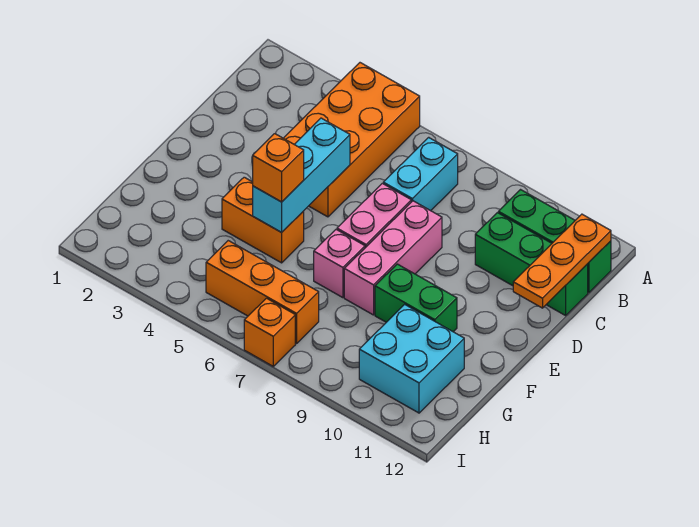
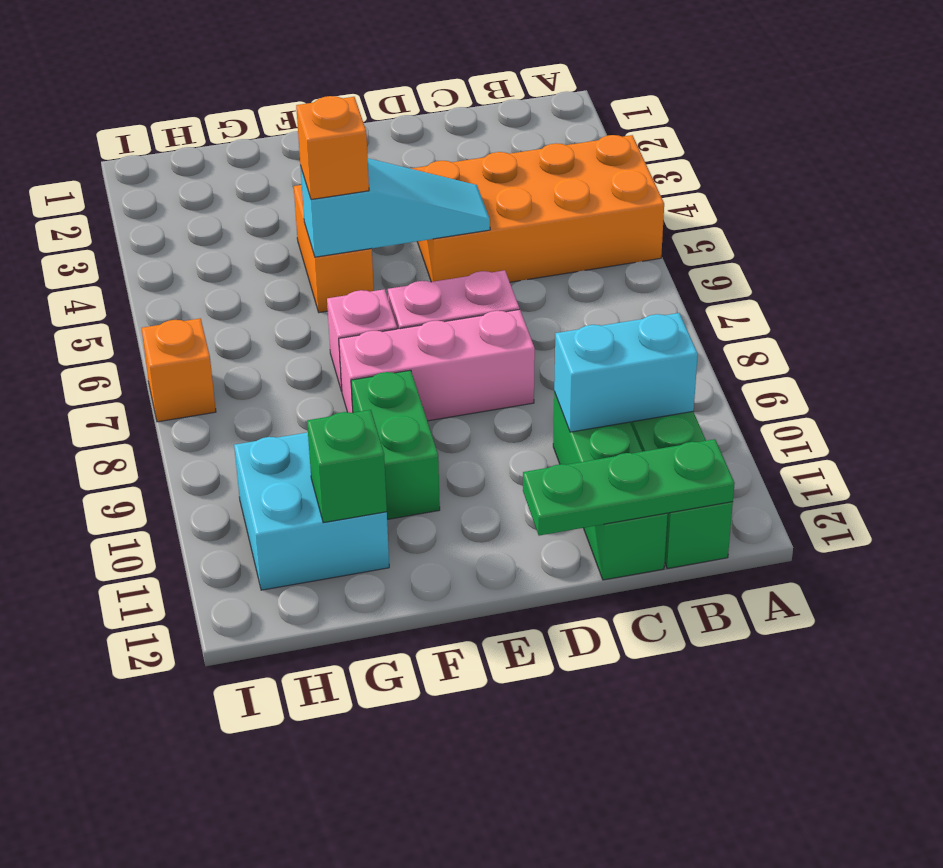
cyan 1x2 brick [383,137,458,211] -> cyan 1x2 brick moved to [554,313,698,432]
orange 1x3 plate [513,214,611,308] -> green 1x3 plate [523,439,735,536]
cyan 1x3 brick [253,118,350,232] -> cyan 1x3 slope [300,158,490,257]
none -> green 1x1 brick [307,410,387,523]
orange 1x3 brick [206,241,319,344] -> none

